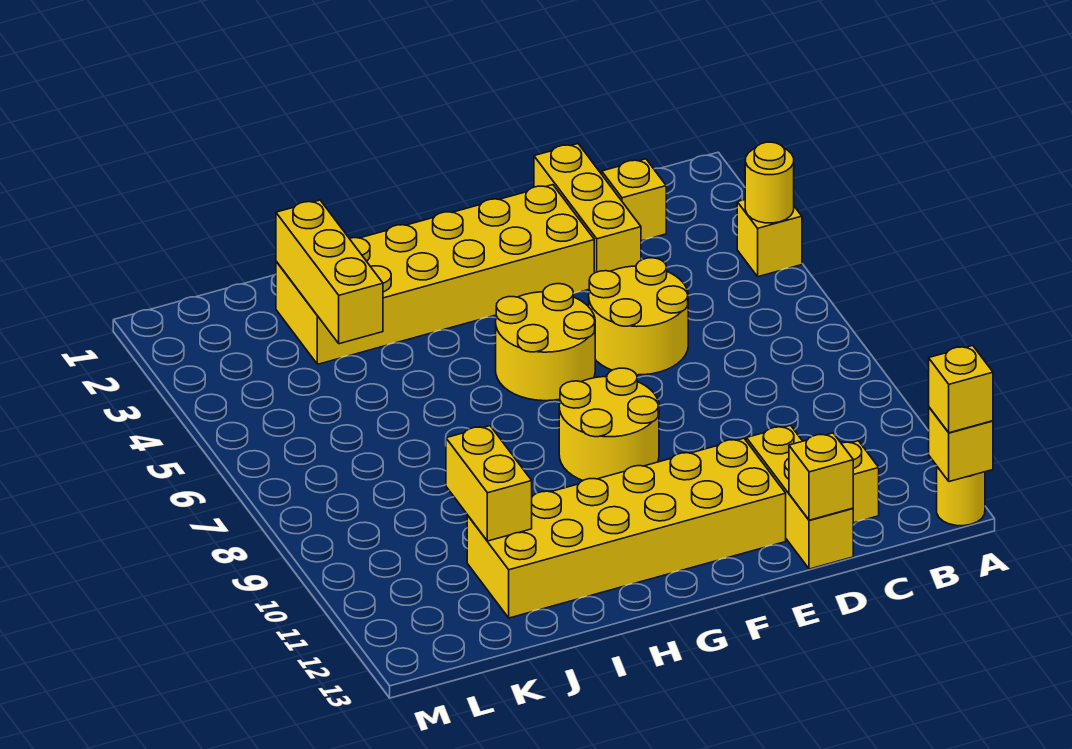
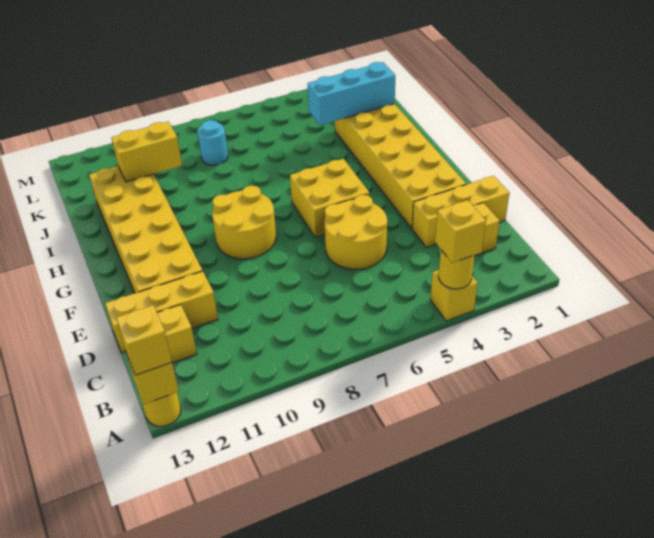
yellow 1x1 brick [789,433,853,520] -> yellow 1x1 brick moved to [435,200,486,263]
yellow 2x2 round brick [496,284,595,401] -> yellow 2x2 brick [290,159,369,237]
yellow 1x3 brick [276,200,383,344] -> cyan 1x3 brick [308,62,395,125]
none -> cyan 1x1 round brick [197,120,228,165]

